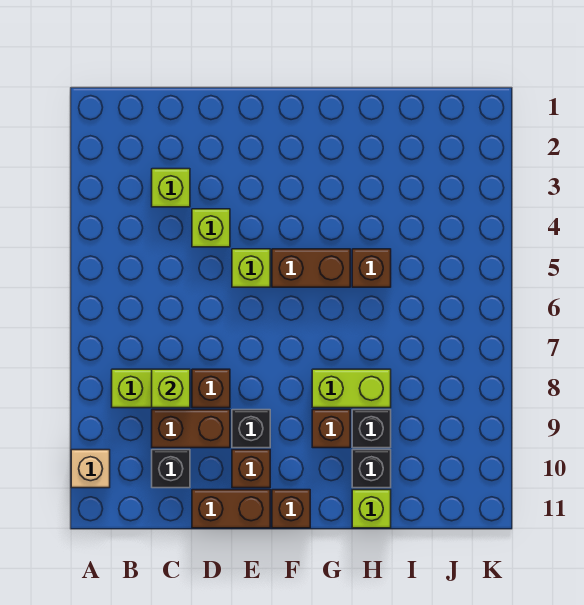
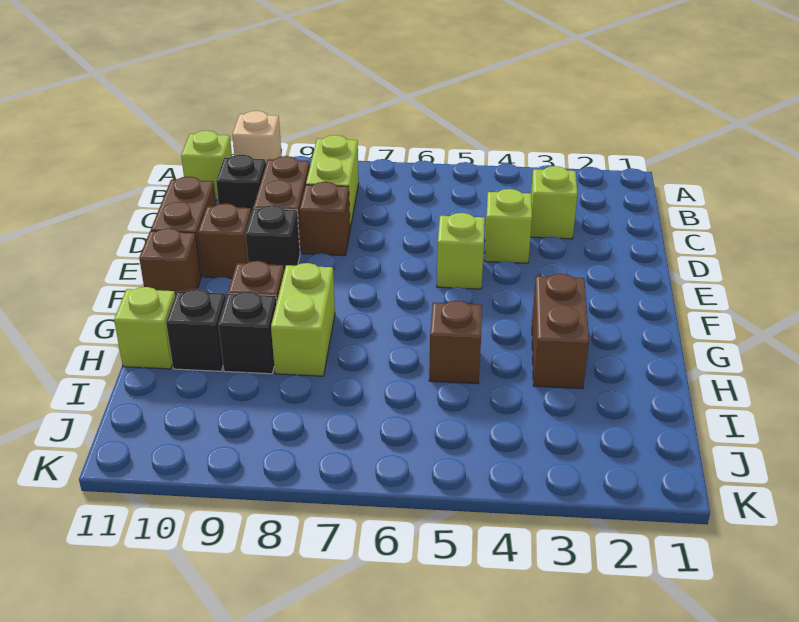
lime 1x1 brick [152,369,190,408] -> lime 1x1 brick moved to [181,130,232,200]
brown 1x2 brick [272,249,350,287] -> brown 1x2 brick moved to [532,274,589,389]

